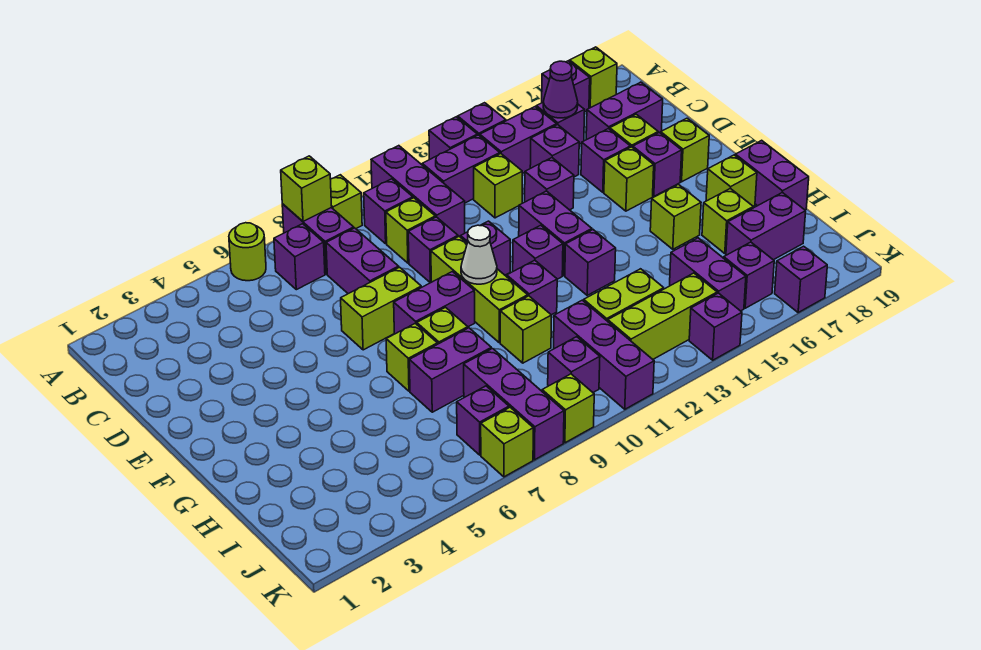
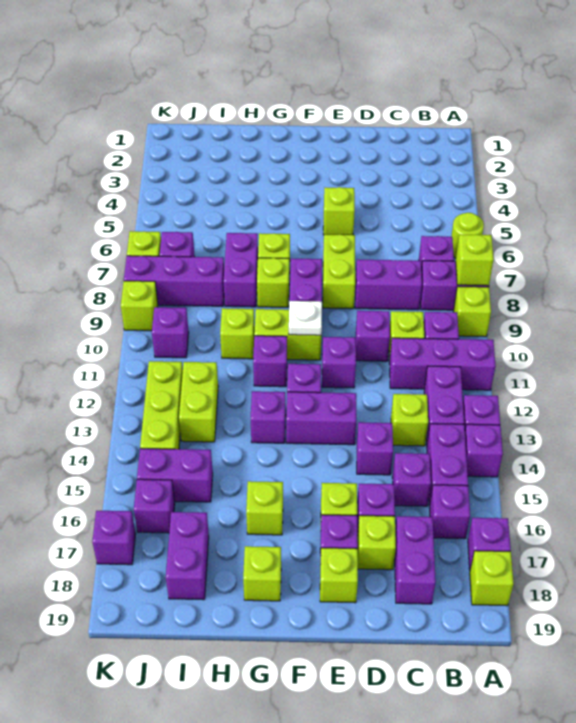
purple 1x1 cone [543,61,578,118] -> none
lime 1x3 brick [431,237,528,343] -> lime 1x2 brick [254,309,321,360]
white 1x1 cone [461,225,497,284] -> white 1x1 plate [289,301,322,335]
purple 1x2 brick [735,140,809,210] -> none
lime 1x1 brick [702,188,753,254] -> lime 1x1 brick moved to [323,187,355,235]
purple 1x3 brick [554,300,654,409] -> none
purple 1x1 brick [689,293,742,360] -> none

